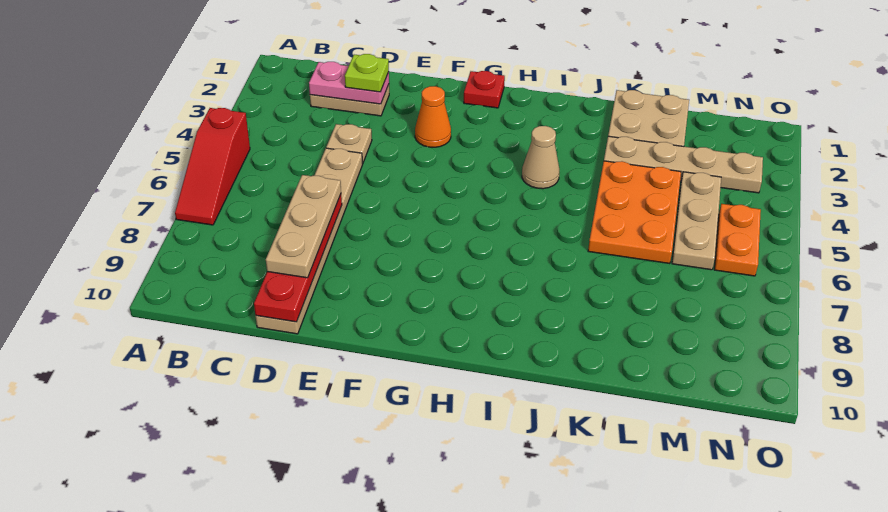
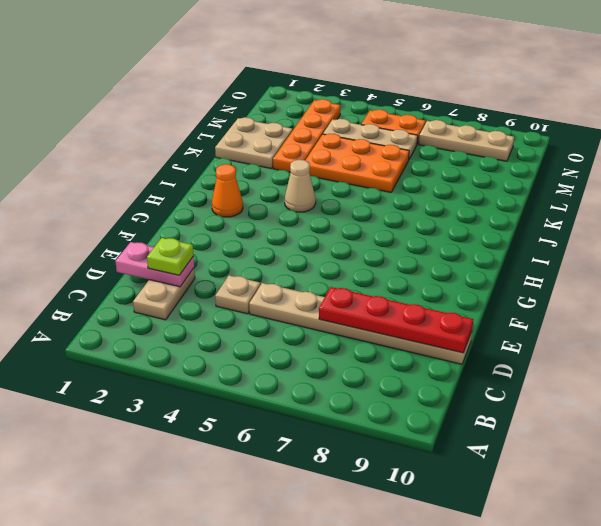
red 1x3 slope [175,108,250,225] -> none
pink 1x2 plate [309,62,389,104] -> pink 1x2 plate turned to [115,242,194,287]
tan 1x3 plate [266,175,341,278] -> tan 1x3 plate moved to [419,120,514,161]
orange 1x1 cone [415,86,451,147] -> orange 1x1 cone moved to [212,164,243,217]
red 1x1 plate [464,71,505,108] -> none
tan 1x4 plate [604,136,763,193] -> orange 1x4 plate [273,99,341,172]

